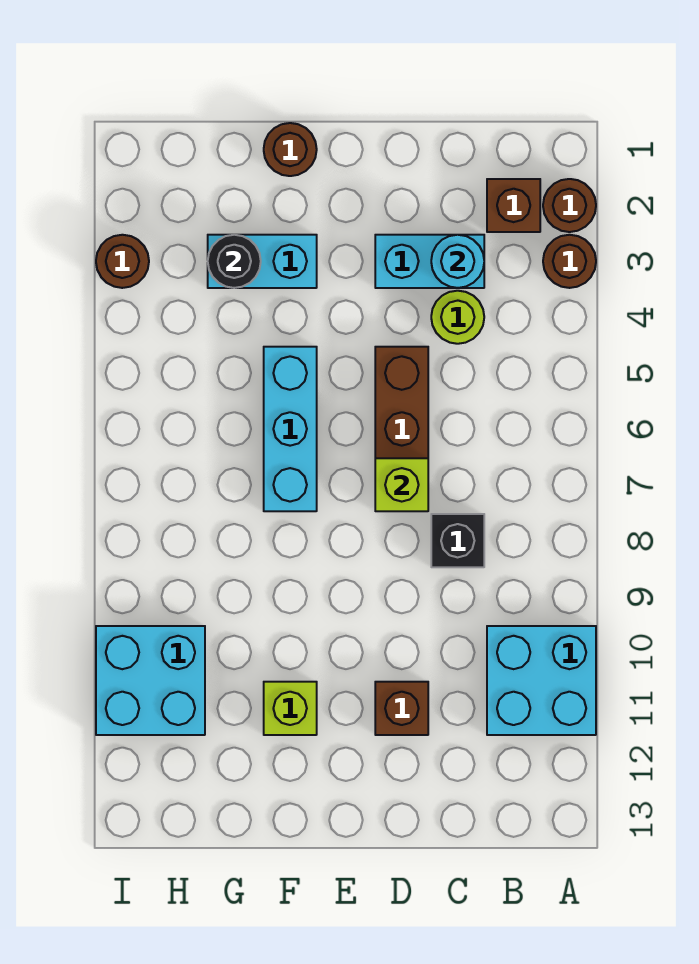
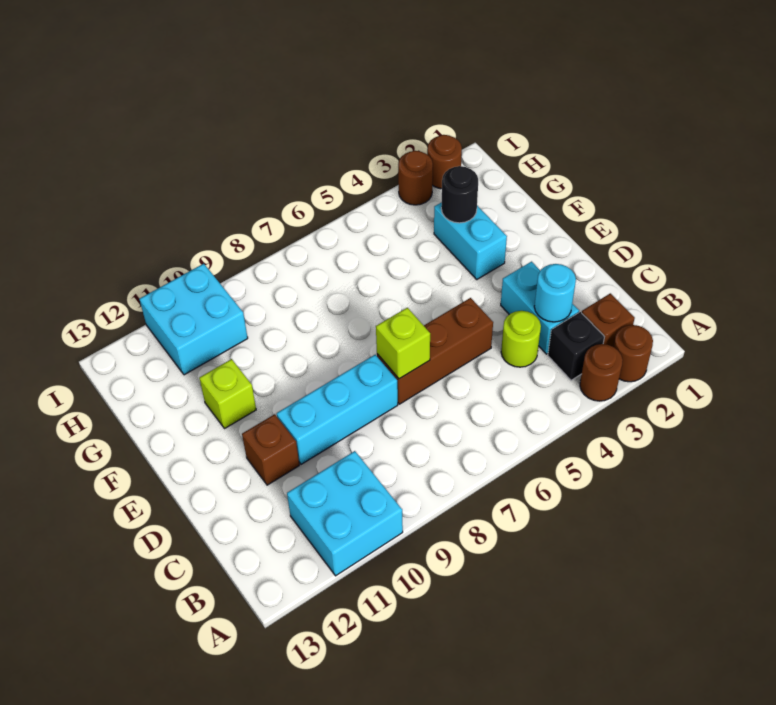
black 1x1 brick [431,514,484,567] -> black 1x1 brick moved to [548,312,604,380]
brown 1x1 round brick [264,123,317,176] -> brown 1x1 round brick moved to [427,135,462,189]
cyan 1x3 brick [264,347,317,511] -> cyan 1x3 brick moved to [277,355,398,464]

